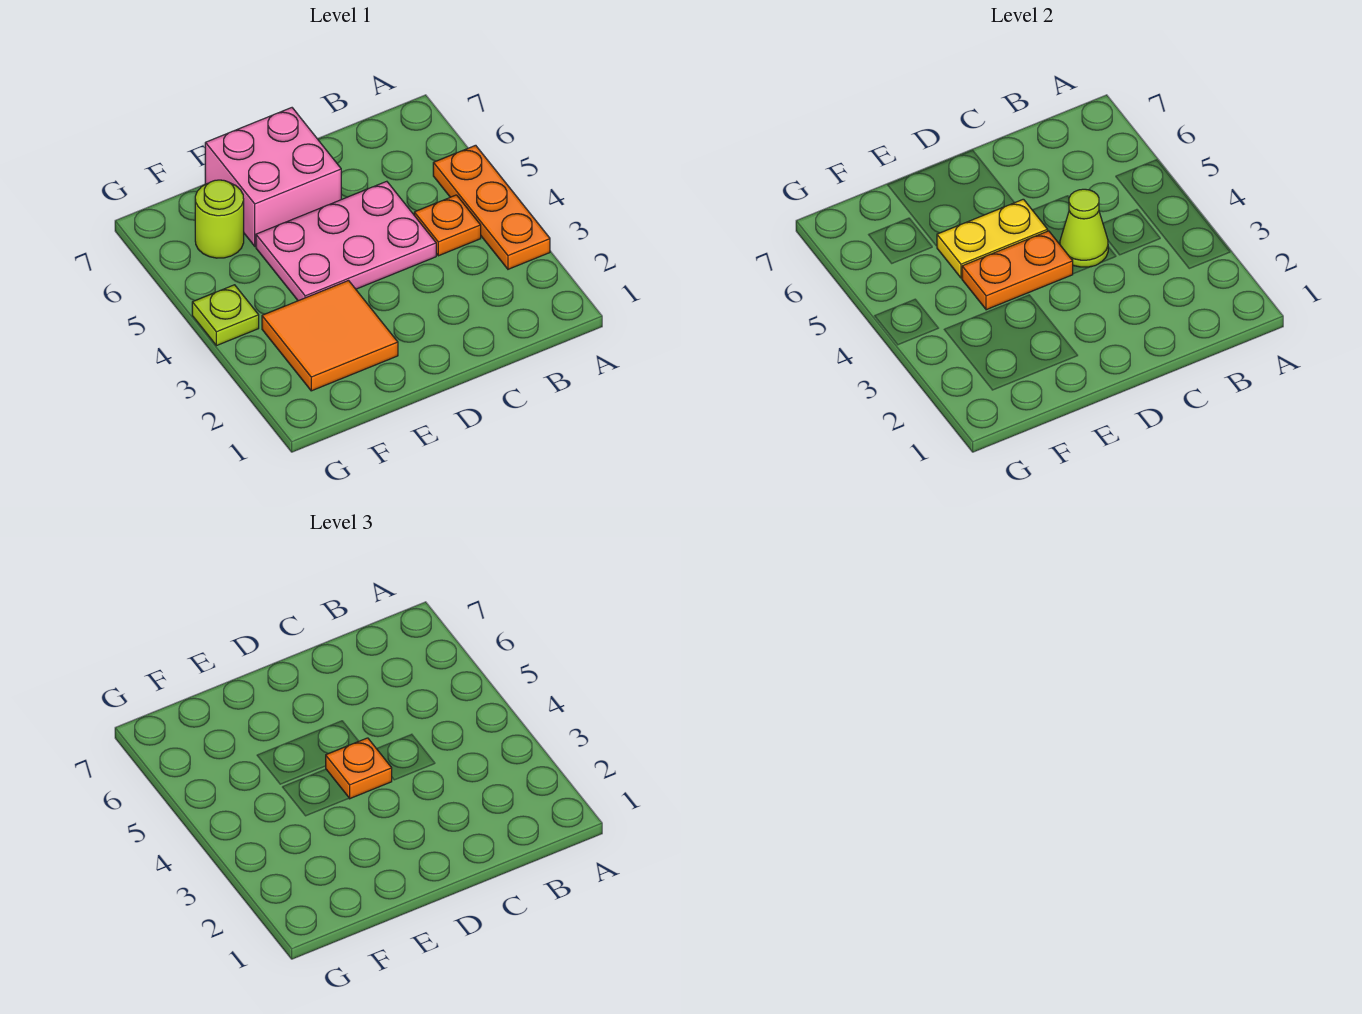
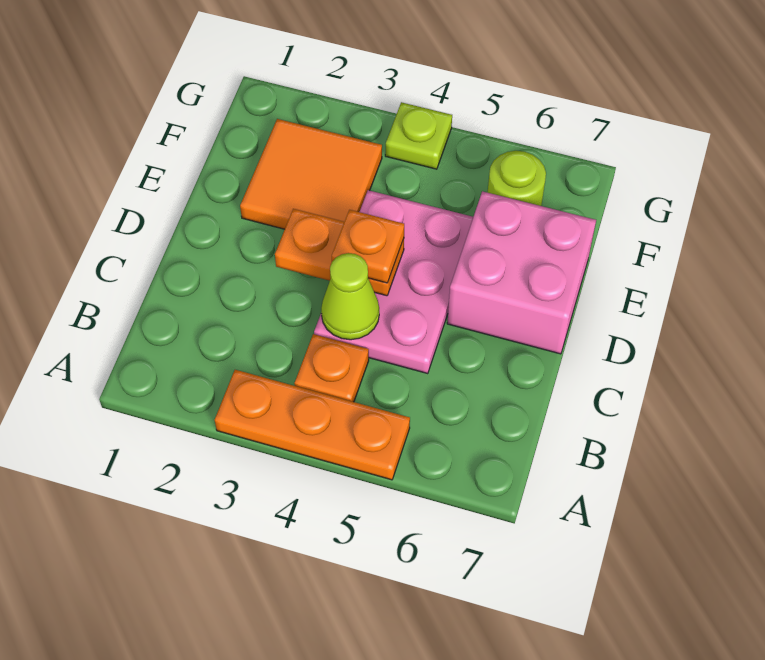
orange 1x2 plate [962,231,1073,310] -> orange 1x2 plate turned to [275,209,404,296]
yellow 1x2 plate [937,199,1048,278] -> none

